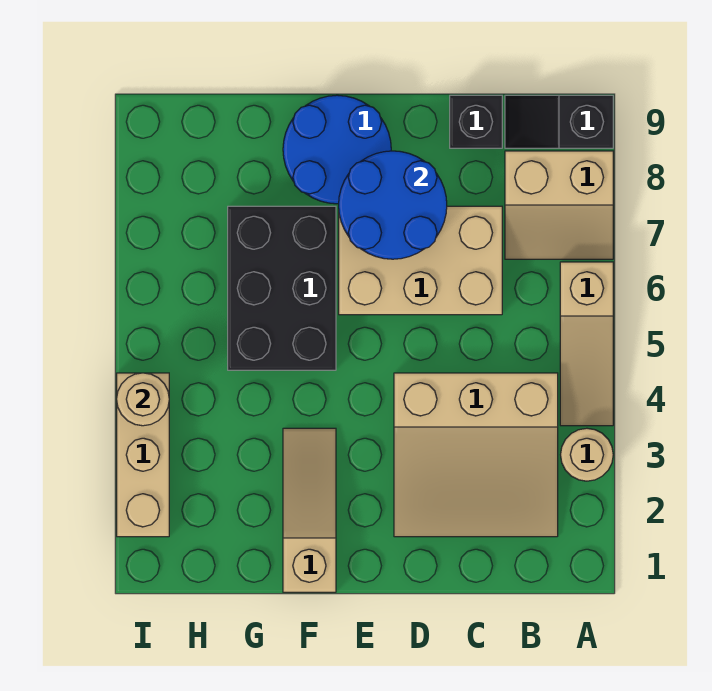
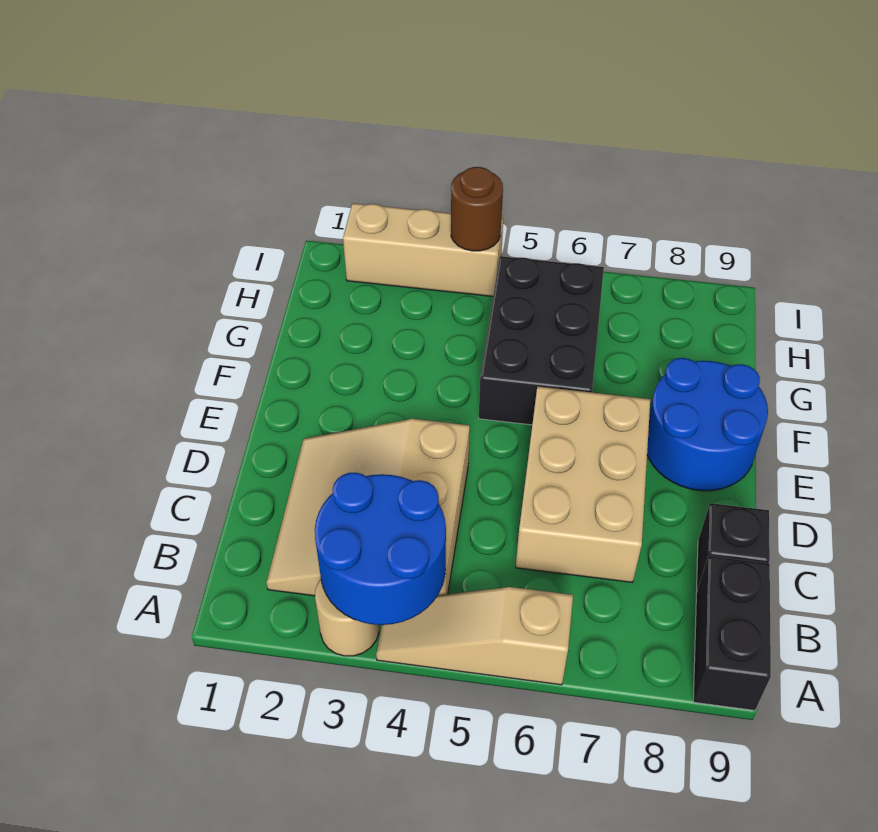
tan 2x2 slope [505,151,613,259] -> none
black 1x2 slope [505,95,613,148] -> black 1x2 brick [693,556,771,710]
blue 2x2 round brick [339,151,447,259] -> blue 2x2 round brick moved to [315,473,446,625]
tan 1x3 slope [283,428,336,592] -> none
black 2x3 brick [228,206,336,370] -> black 2x3 brick turned to [479,256,604,425]
tan 1x1 round brick [117,373,169,426] -> brown 1x1 round brick [451,167,503,251]

